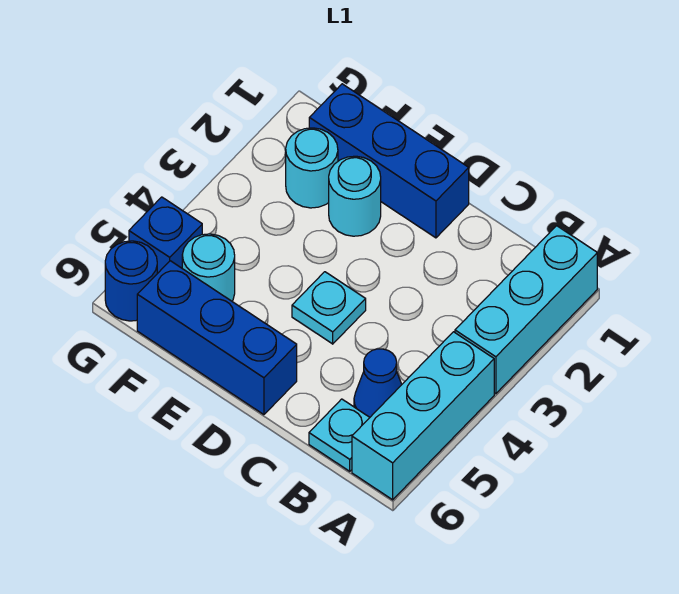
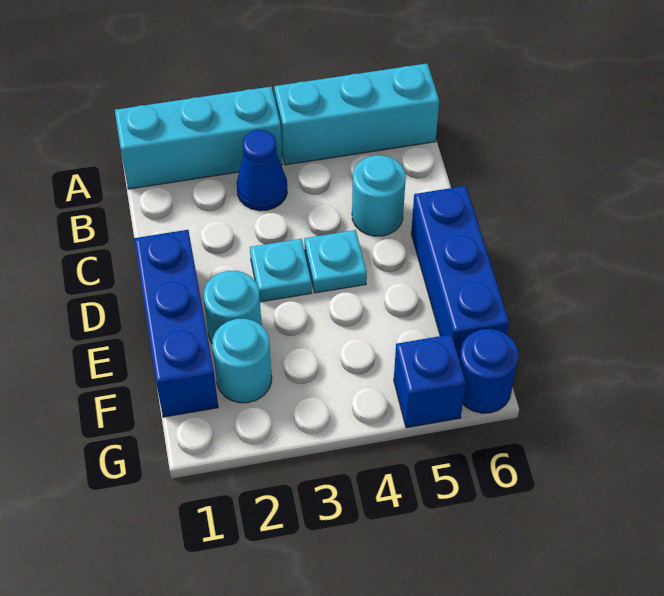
blue 1x1 cone [354,349,402,417] -> blue 1x1 cone moved to [237,130,287,211]
cyan 1x1 plate [309,399,370,471] -> cyan 1x1 plate moved to [250,239,312,302]
cyan 1x1 round brick [182,234,235,301] -> cyan 1x1 round brick moved to [352,155,406,236]

